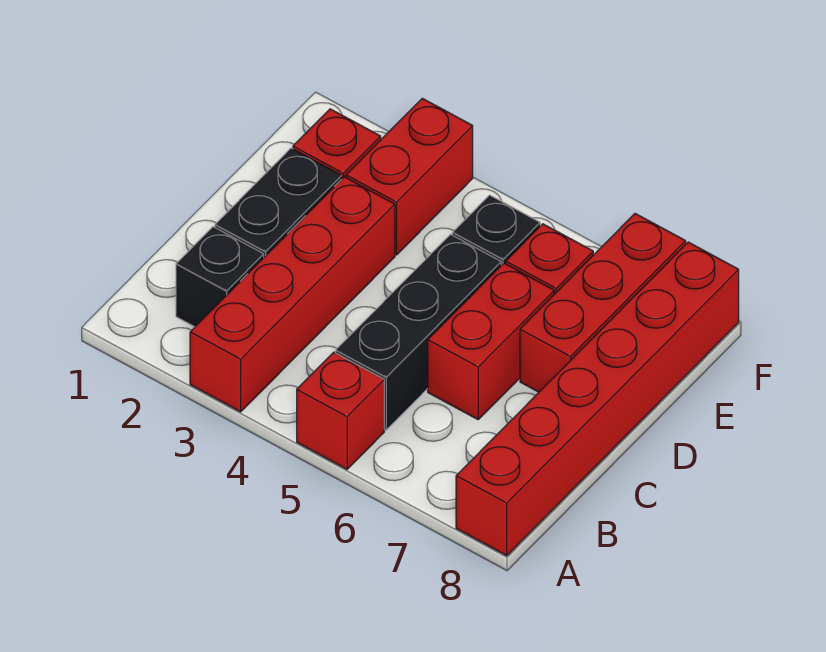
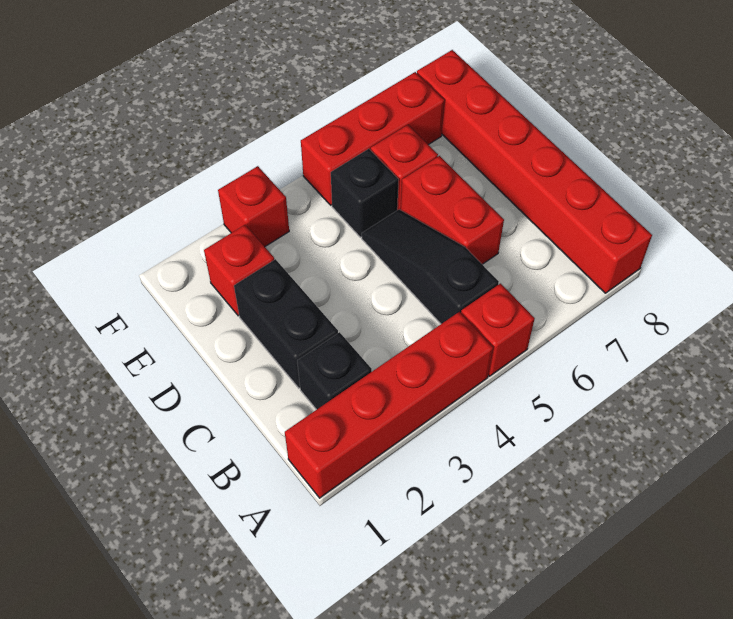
red 1x4 brick [190,177,395,412] -> red 1x4 brick turned to [285,312,493,498]
black 1x3 brick [336,234,501,430] -> black 1x3 slope [362,210,499,324]
red 1x3 brick [520,214,686,392] -> red 1x3 brick turned to [301,72,444,205]
red 1x2 brick [346,98,473,255] -> red 1x1 brick [218,166,289,247]

